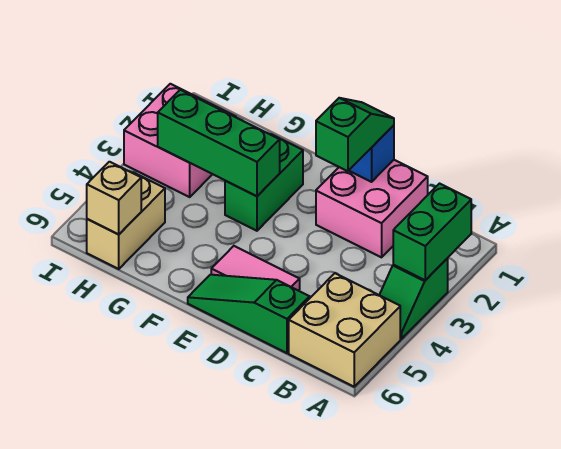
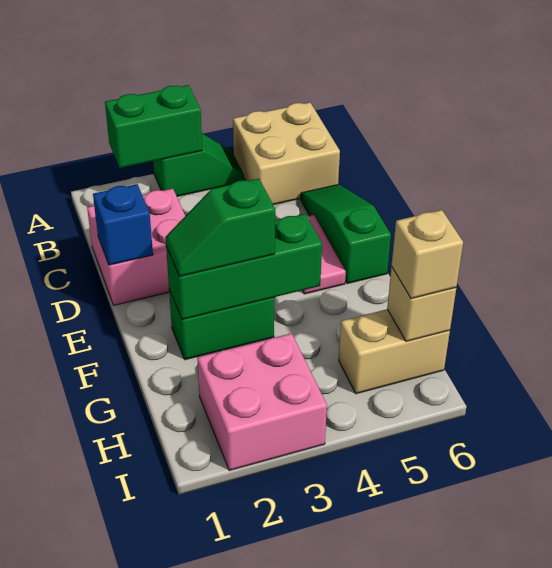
green 1x3 slope [188,275,310,353] -> green 1x3 slope turned to [301,184,391,284]
green 1x2 slope [316,98,394,171] -> green 1x2 slope moved to [165,179,275,277]
green 1x3 brick [158,90,280,196] -> green 1x3 brick turned to [166,214,322,320]
none -> tan 1x1 brick [392,210,463,299]

